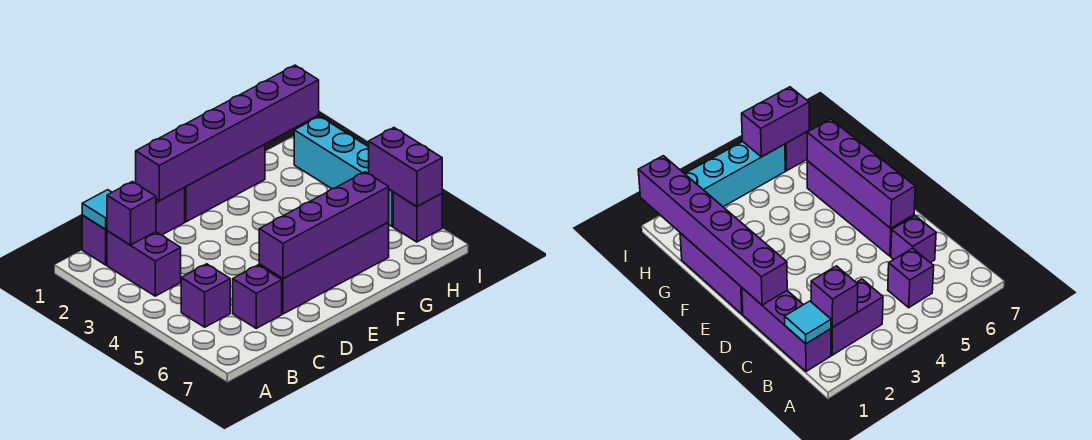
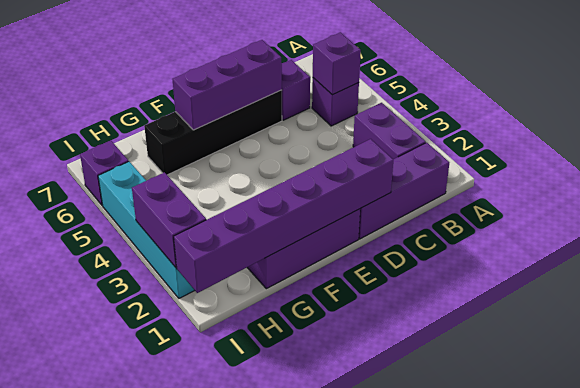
cyan 1x1 tile [82,190,112,229] -> none
purple 1x1 brick [107,182,156,245] -> purple 1x1 brick moved to [313,32,361,95]
purple 1x4 brick [259,222,389,314] -> black 1x4 brick [144,90,282,175]
purple 1x4 brick [259,172,389,279] -> purple 1x3 brick [172,40,282,130]
purple 1x2 brick [369,128,442,207] -> purple 1x2 brick moved to [132,172,206,267]

